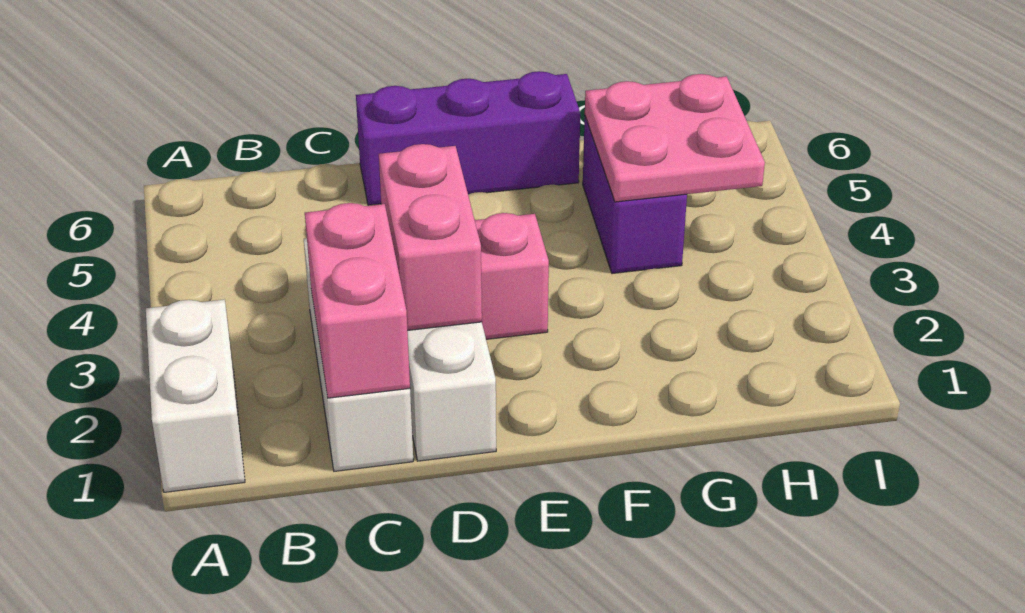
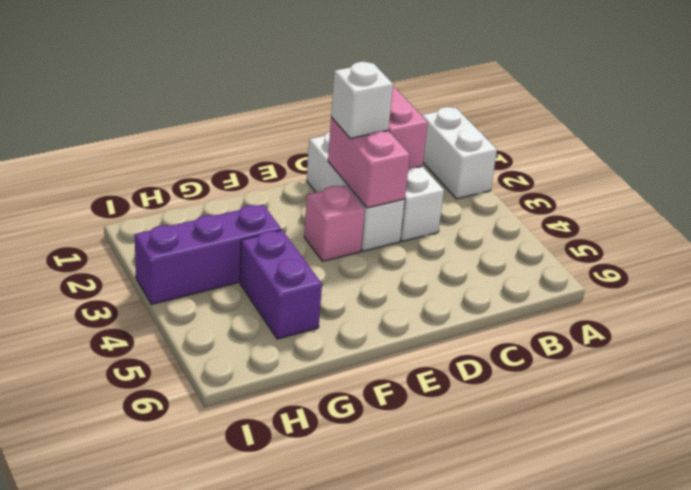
none -> white 1x1 brick [331,62,393,139]
purple 1x3 brick [356,71,580,205] -> purple 1x3 brick moved to [135,205,281,304]
pink 2x2 plate [585,74,765,202] -> none

